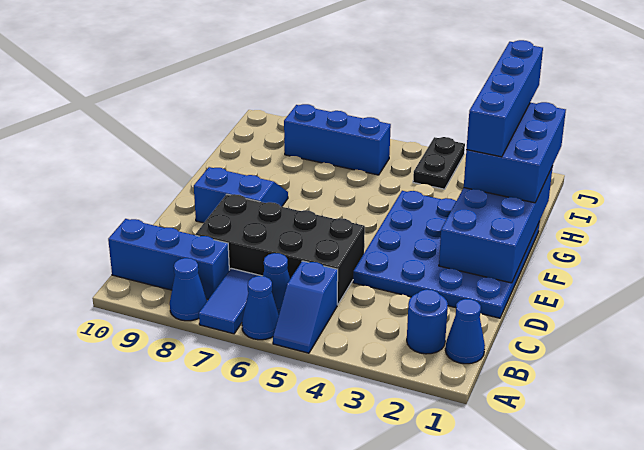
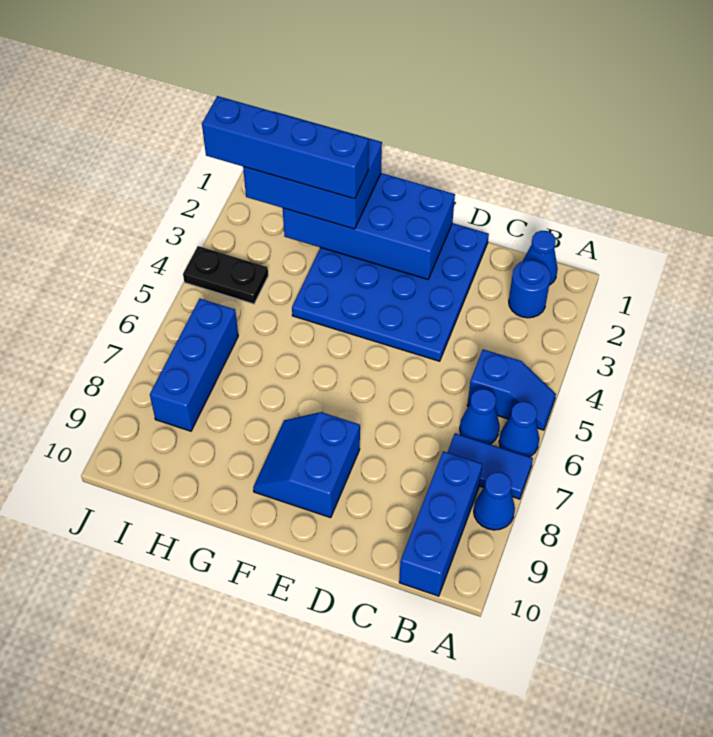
black 2x4 brick [195,194,365,305] -> none

